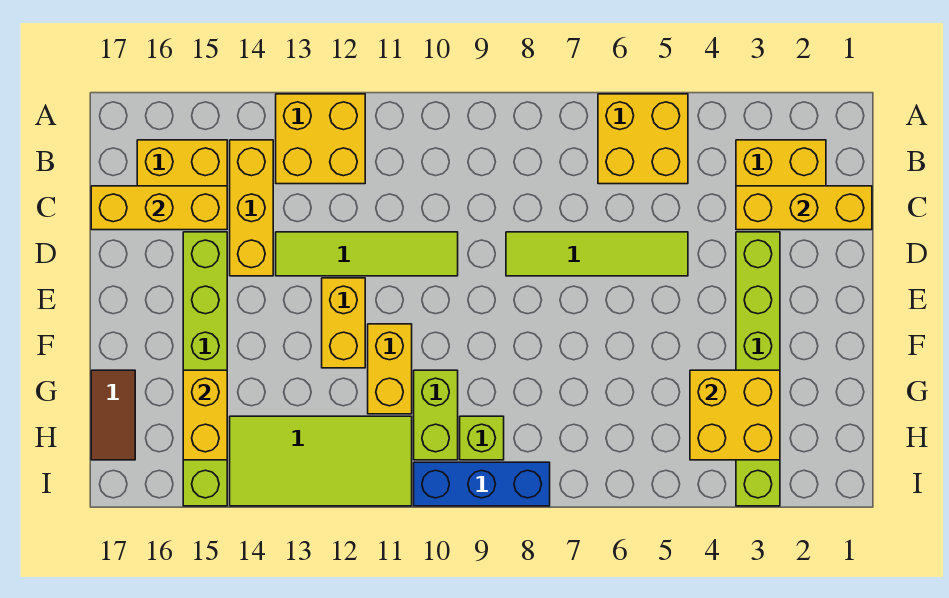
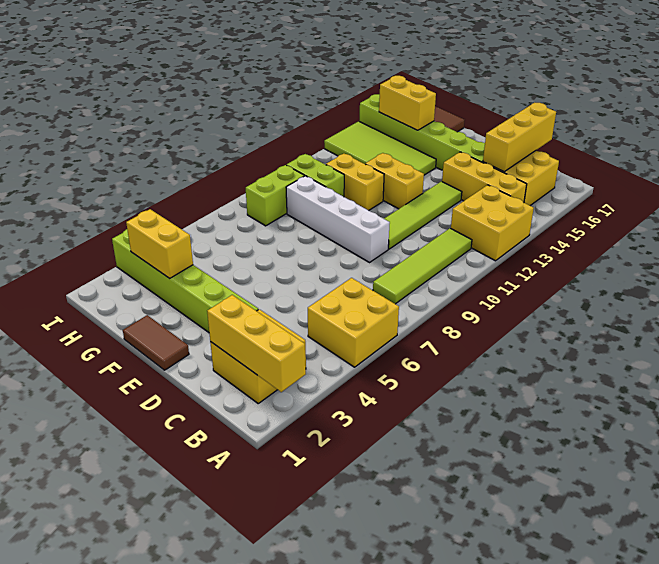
yellow 1x3 brick [736,186,872,230] -> yellow 1x3 brick turned to [207,295,306,392]
lime 1x4 tile [506,232,688,276] -> lime 1x4 tile moved to [373,228,472,304]
none -> white 1x4 brick [286,176,390,262]
none -> brown 1x2 tile [123,315,189,370]
yellow 2x2 brick [690,370,780,460] -> yellow 1x2 brick [126,209,193,278]
lime 1x1 brick [460,416,504,460] -> lime 1x2 brick [246,165,304,226]
lime 2x4 tile [230,416,412,506] -> lime 2x4 tile turned to [324,121,436,175]
blue 1x3 brick [414,462,550,506] -> none

